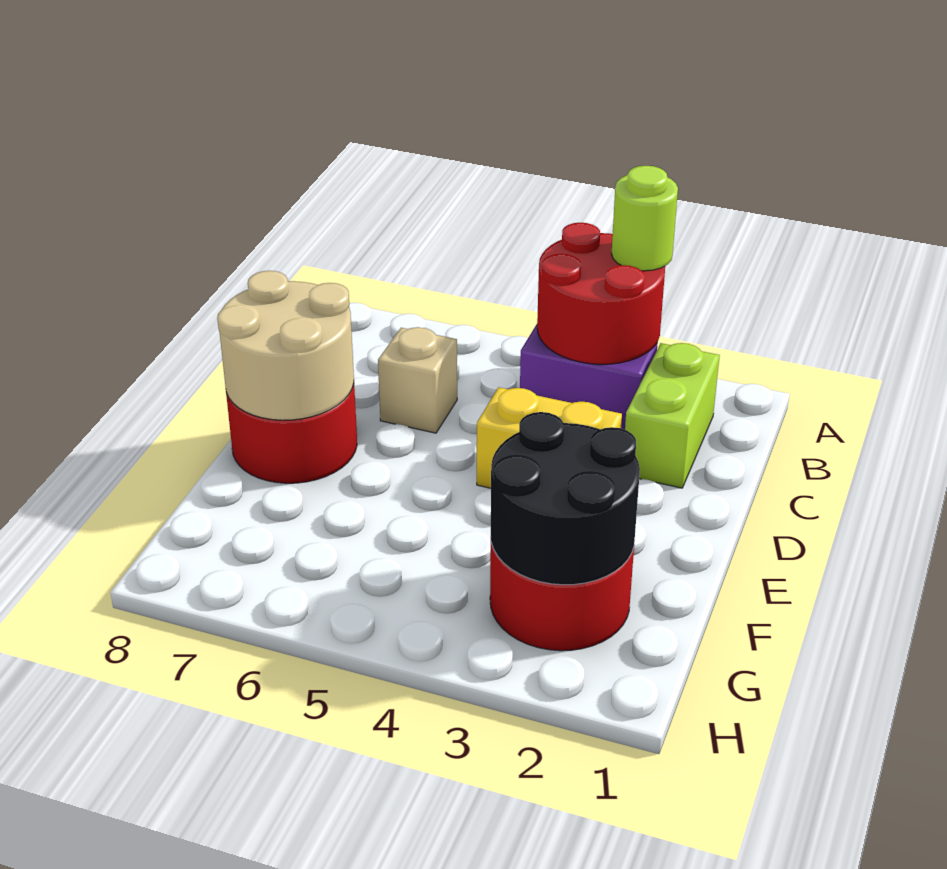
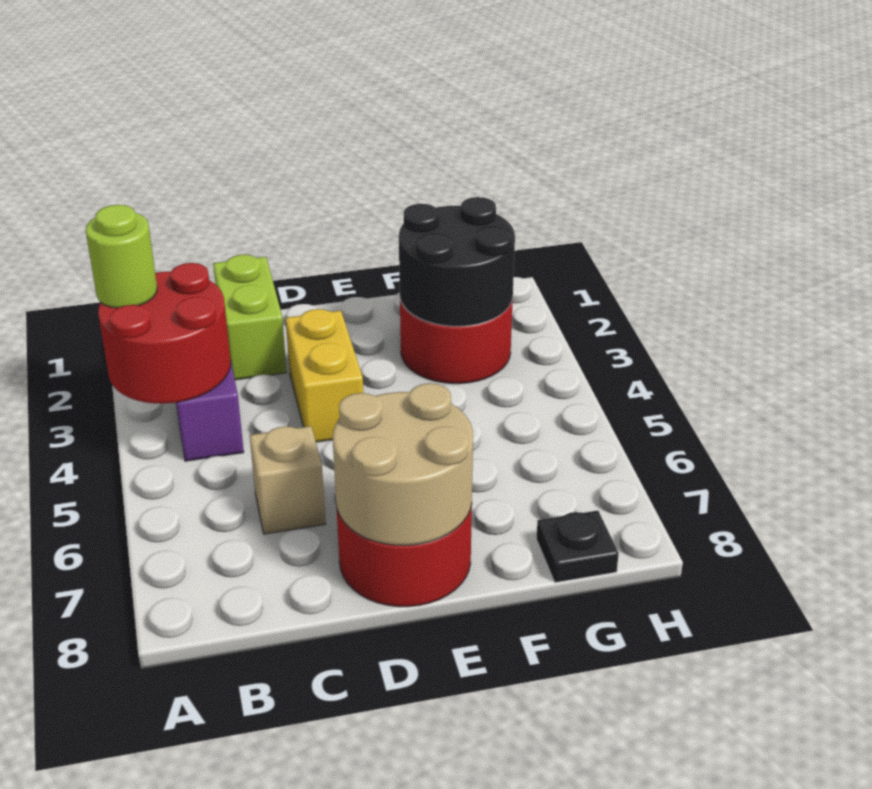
lime 1x2 brick [625,343,720,488] -> lime 1x2 brick turned to [213,255,287,380]
none -> black 1x1 plate [536,511,619,583]

